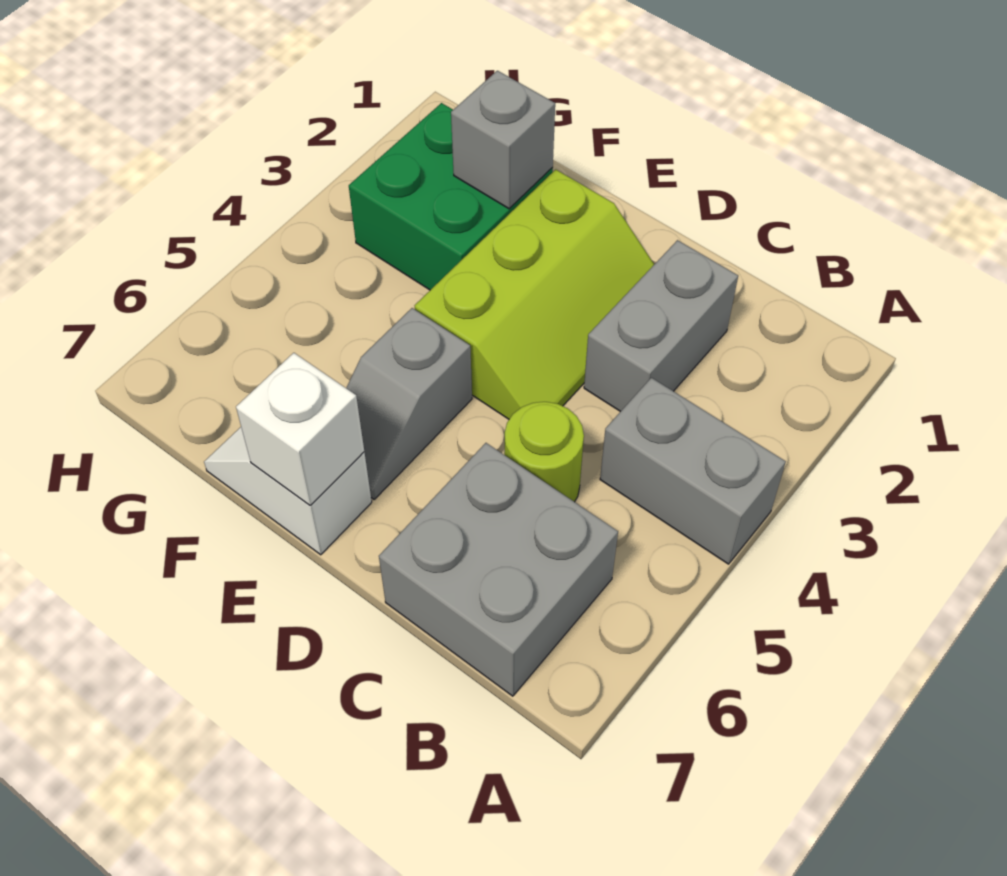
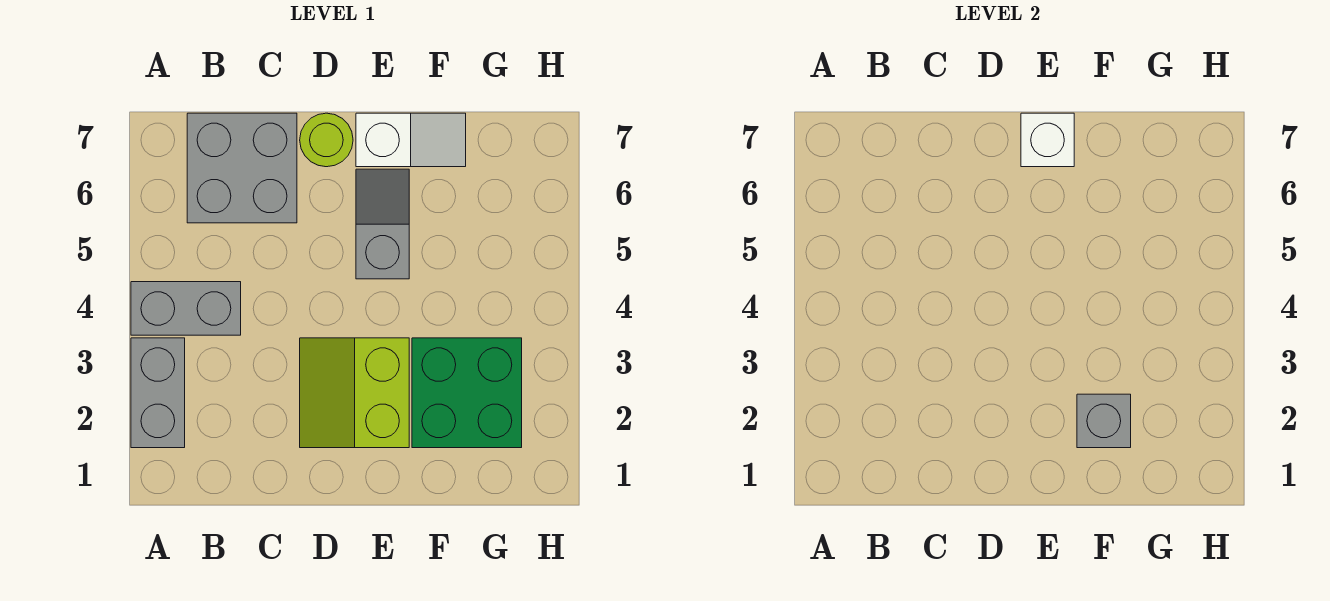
grey 1x2 brick [584,240,738,412] -> grey 1x2 brick moved to [131,338,185,448]
lime 1x1 round brick [504,402,584,502] -> lime 1x1 round brick moved to [300,113,353,167]
lime 2x3 slope [415,169,654,419] -> lime 2x2 slope [300,338,409,448]

